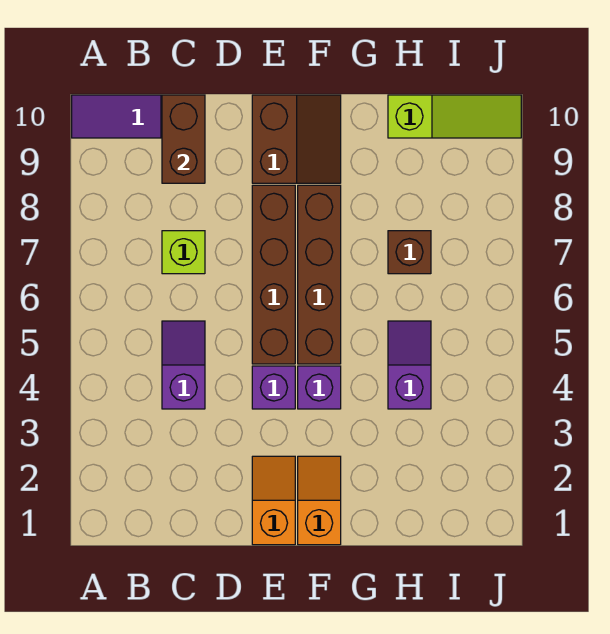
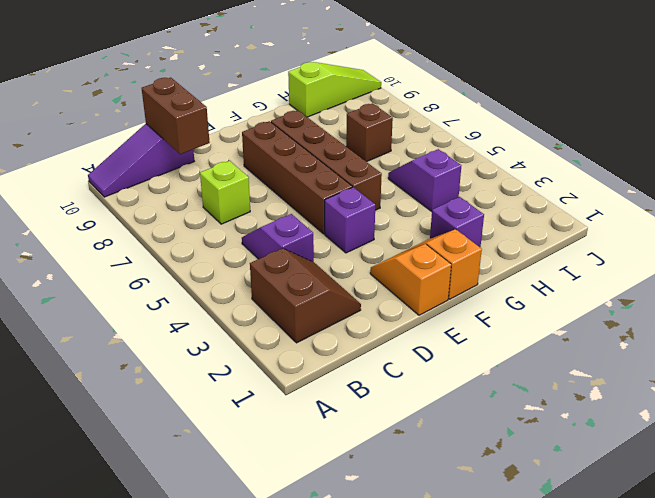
brown 2x2 slope [252,95,341,183] -> brown 2x2 slope moved to [250,248,361,343]
purple 1x1 brick [298,366,341,409] -> purple 1x1 brick moved to [430,197,484,247]

